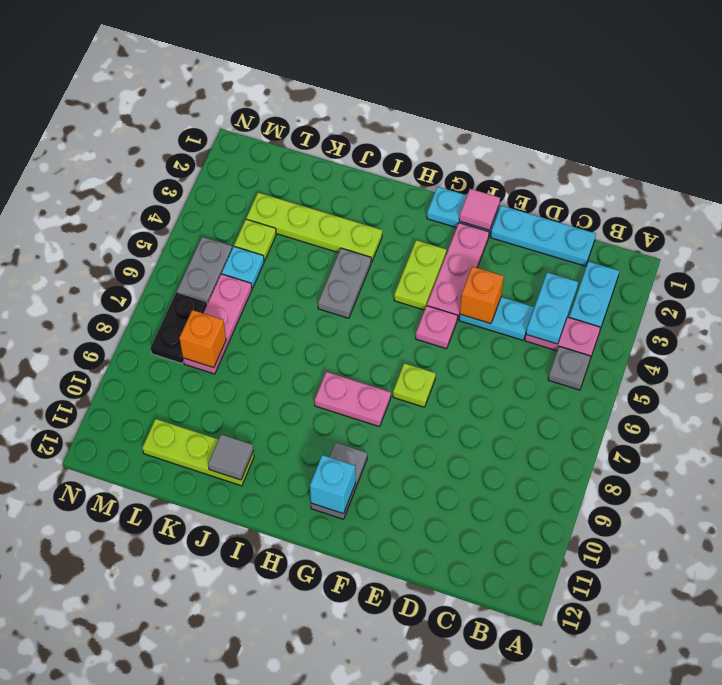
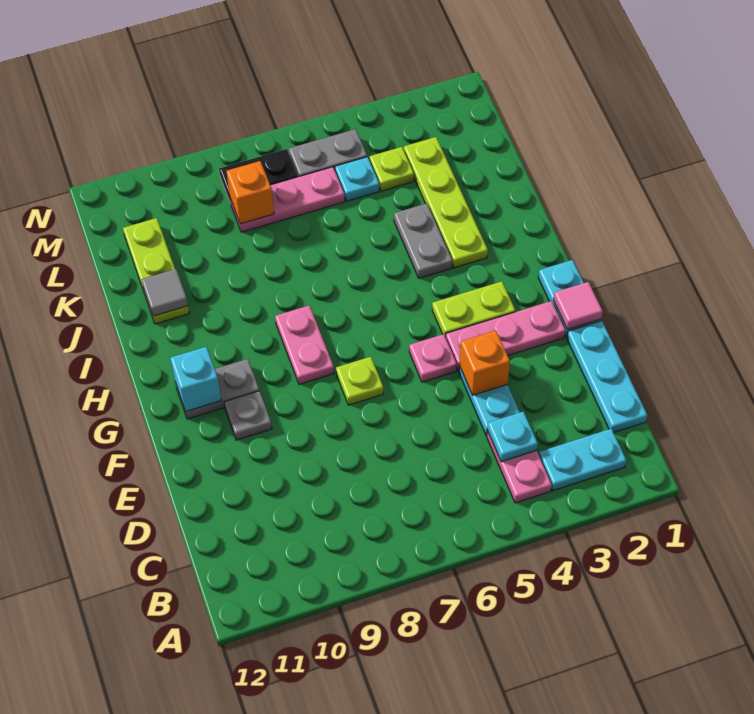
grey 1x1 plate [548,346,591,390] -> grey 1x1 plate moved to [224,391,272,440]
cyan 1x2 plate [526,272,578,344] -> cyan 1x1 plate [487,412,538,462]
grey 1x2 plate [318,248,371,318] -> grey 1x2 plate turned to [394,203,453,278]

